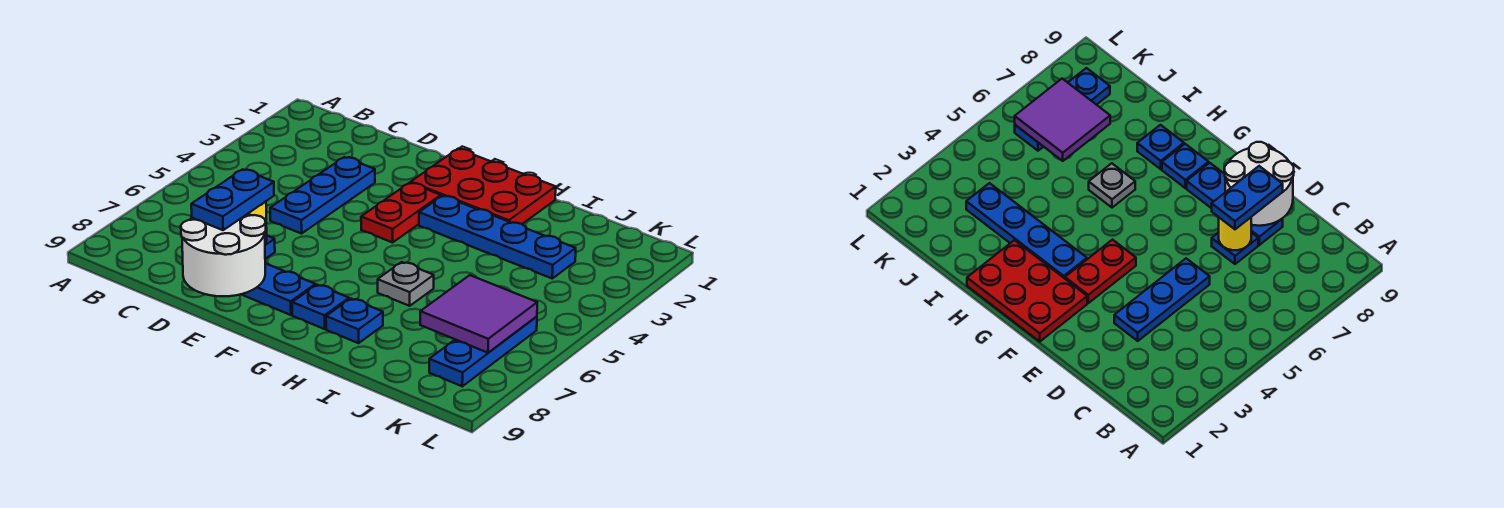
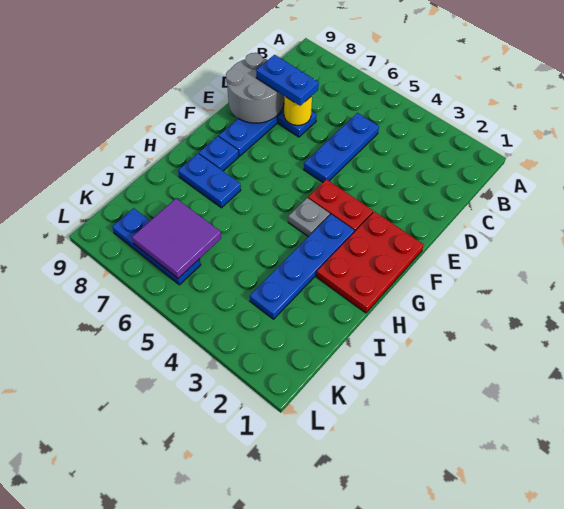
blue 1x3 plate [270,157,375,234] -> blue 1x3 plate turned to [304,113,379,183]
white 2x2 round brick [181,214,266,296] -> grey 2x2 round brick [226,53,284,123]
grey 1x1 plate [378,262,434,306] -> grey 1x1 plate moved to [288,198,330,237]
blue 1x1 plate [326,299,383,343] -> blue 1x2 plate [178,153,241,208]

